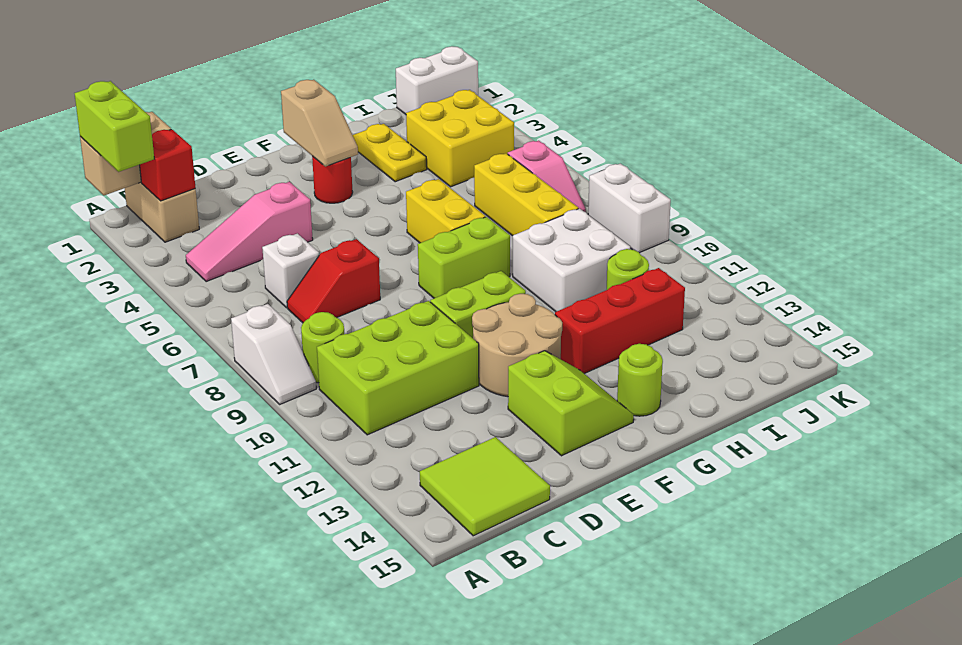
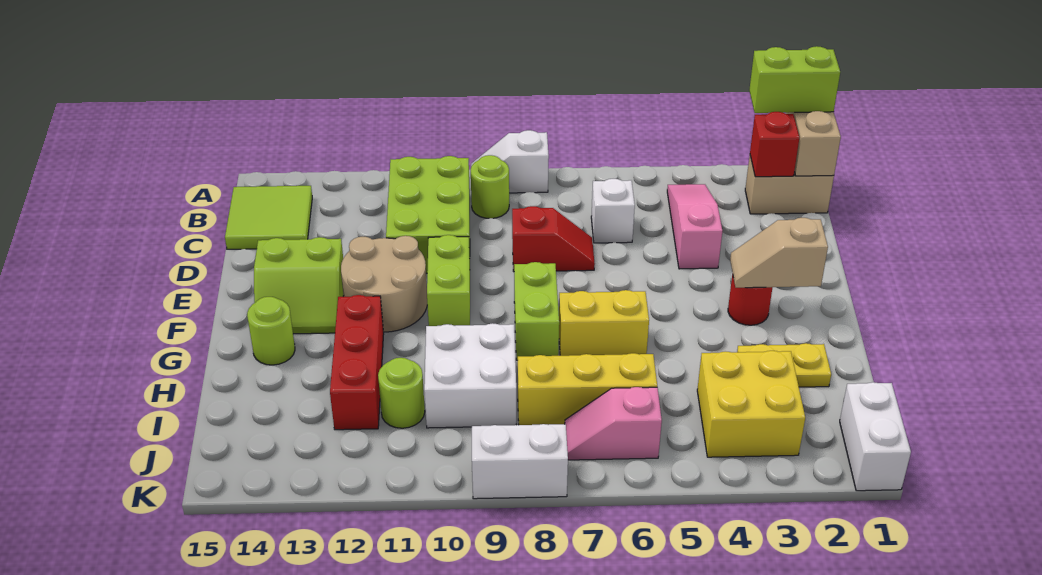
red 1x2 slope [287,239,380,323] -> red 1x2 slope turned to [512,206,595,271]

